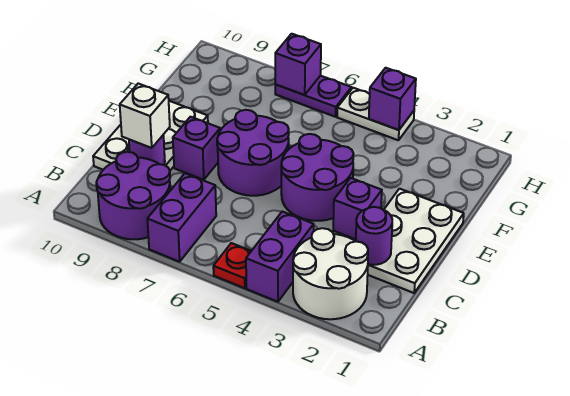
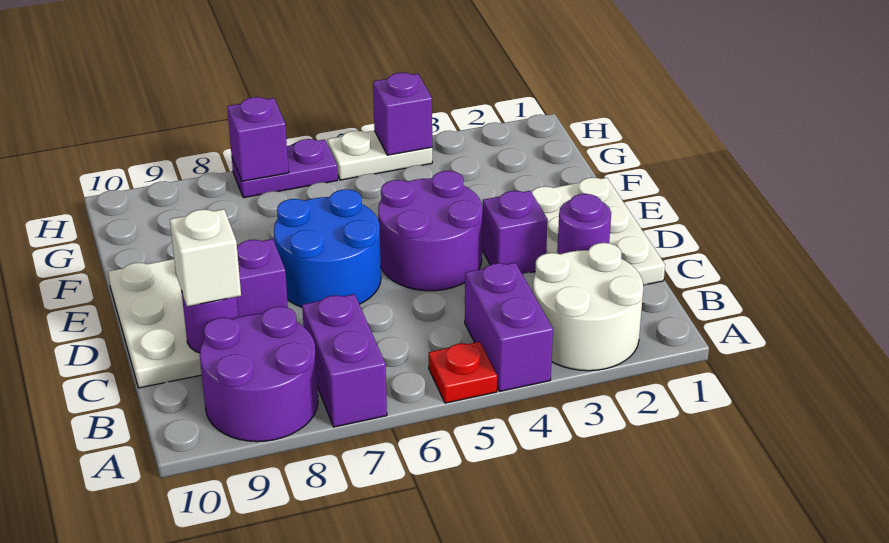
purple 2x2 round brick [217,110,289,196] -> blue 2x2 round brick [274,189,381,307]

